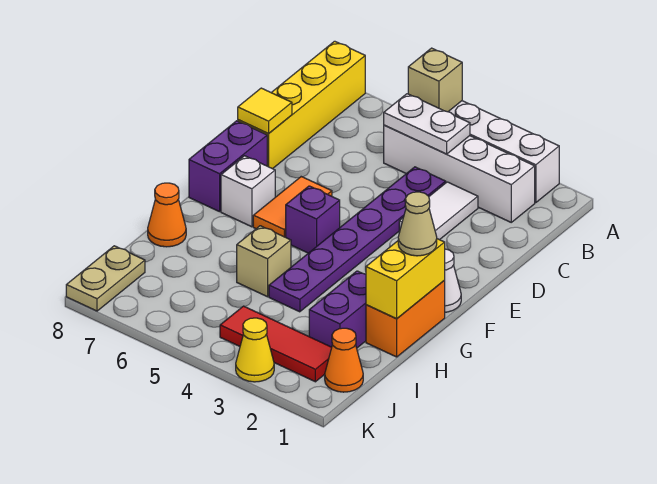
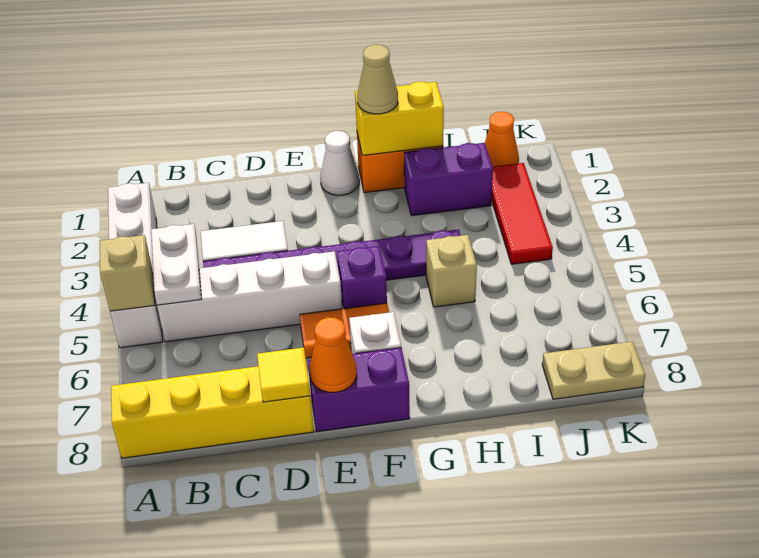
white 1x4 brick [384,125,535,222] -> white 1x4 brick turned to [157,251,342,342]
orange 1x1 cone [148,183,186,247] -> orange 1x1 cone moved to [310,317,357,392]
yellow 1x1 cone [236,318,274,382] -> none

